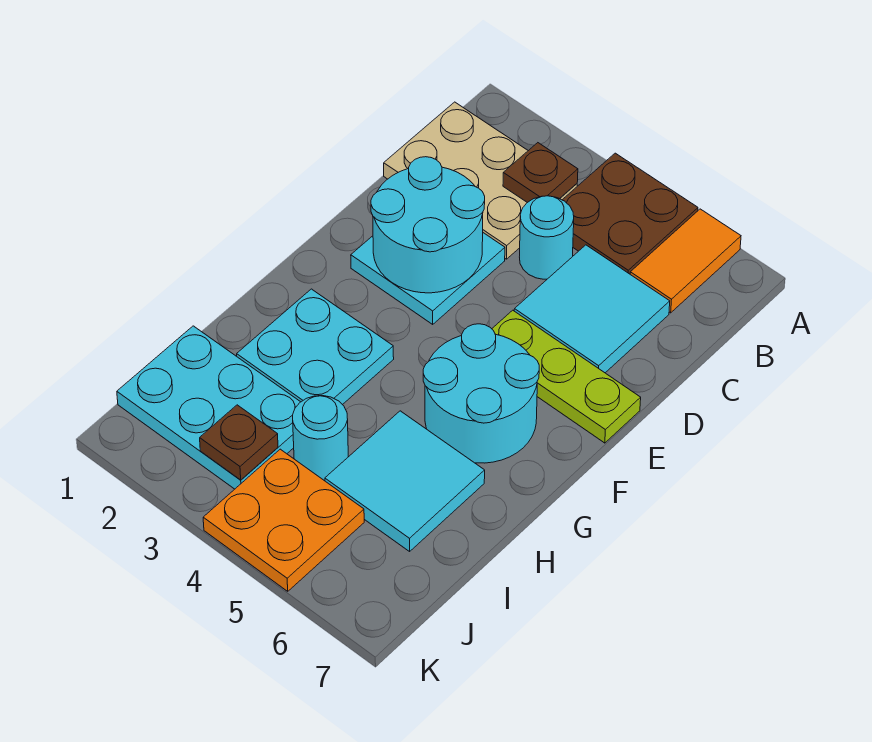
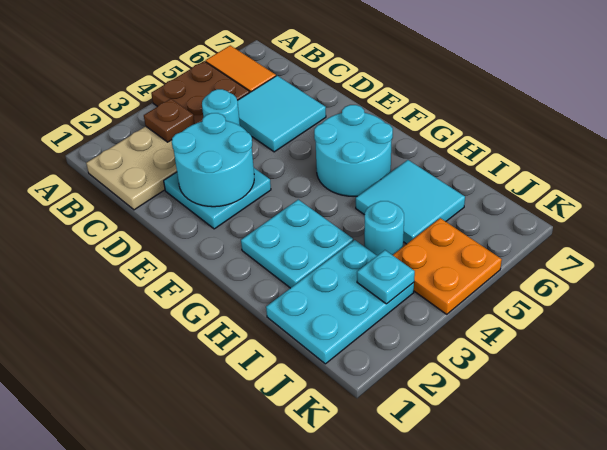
lime 1x3 plate [492,310,641,443] -> none
brown 1x1 plate [200,405,278,480] -> cyan 1x1 plate [357,250,415,304]

